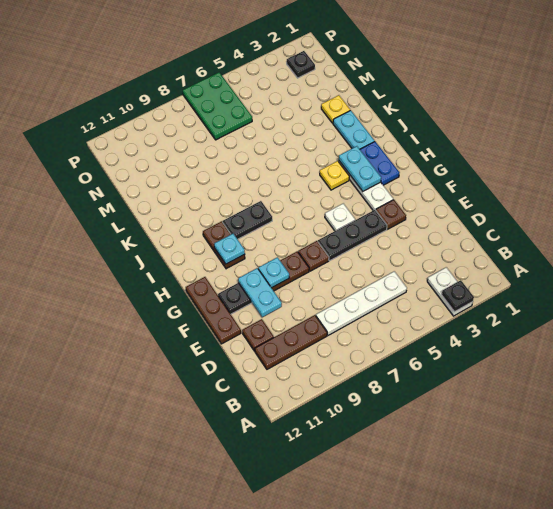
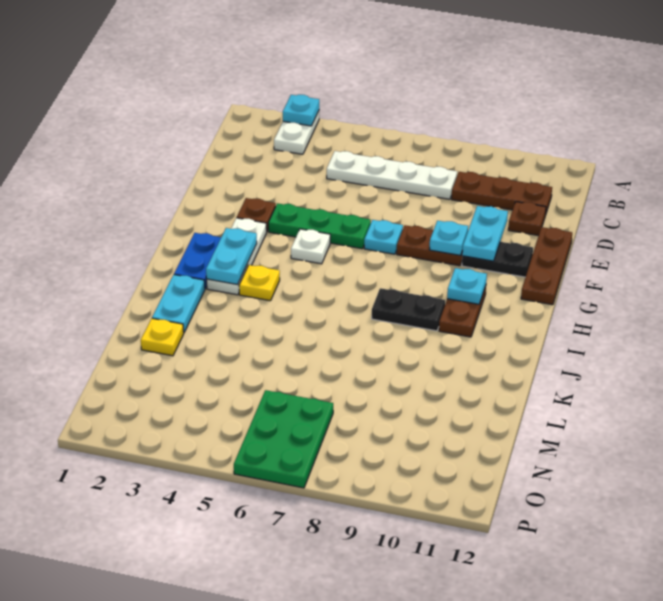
black 1x1 plate [442,280,474,312] -> cyan 1x1 plate [283,95,319,126]
black 1x3 plate [318,210,387,260] -> green 1x3 plate [268,203,371,249]
brown 1x1 plate [298,241,329,271] -> cyan 1x1 plate [364,220,403,254]
black 1x1 plate [287,51,315,78] -> none

